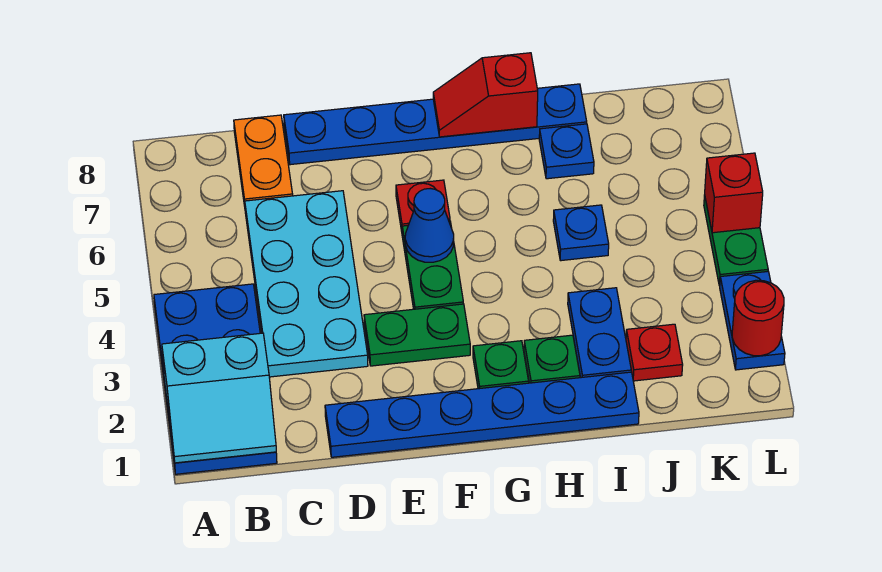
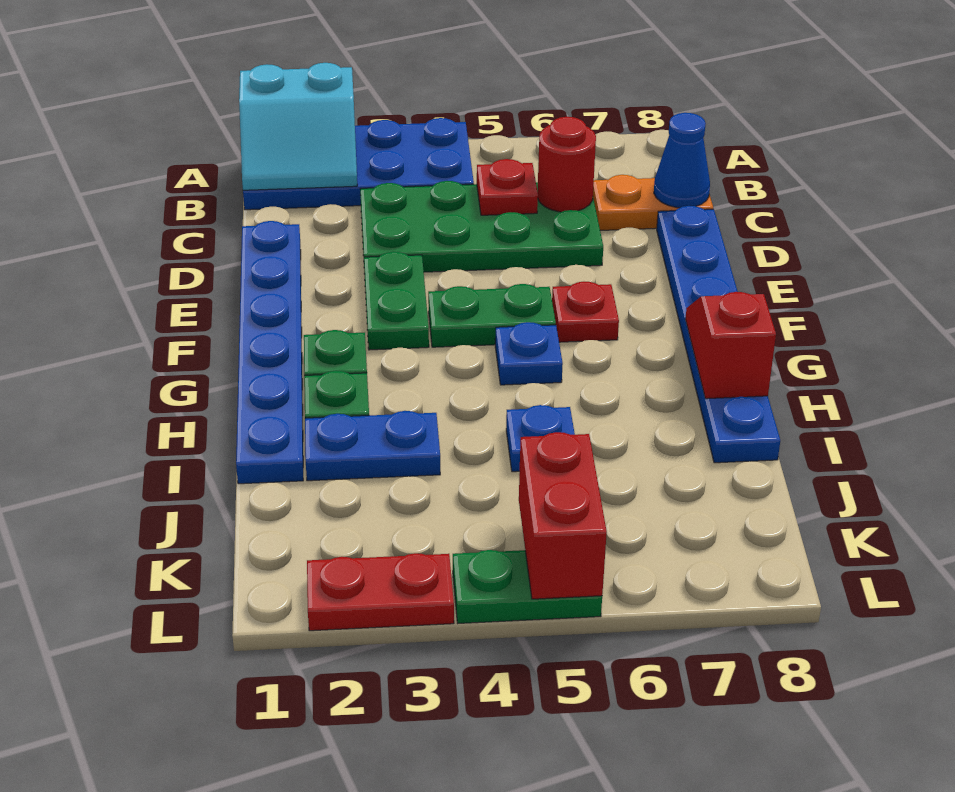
cyan 2x2 slope [162,333,276,463] -> cyan 2x2 slope turned to [239,63,357,190]
cyan 2x4 plate [245,191,368,377] -> green 2x4 plate [360,181,603,272]
blue 1x1 cone [405,189,454,262] -> blue 1x1 cone moved to [654,113,710,208]
blue 1x1 plate [539,124,594,179] -> blue 1x1 plate moved to [495,322,563,385]
red 1x1 plate [626,324,683,381] -> red 1x1 plate moved to [477,159,538,215]
blue 1x2 plate [720,272,785,370] -> red 1x2 plate [307,553,454,631]
red 1x1 round brick [732,280,784,356] -> red 1x1 round brick moved to [538,117,596,212]
red 1x1 brick [705,153,763,233] -> red 1x2 brick [519,432,607,599]

